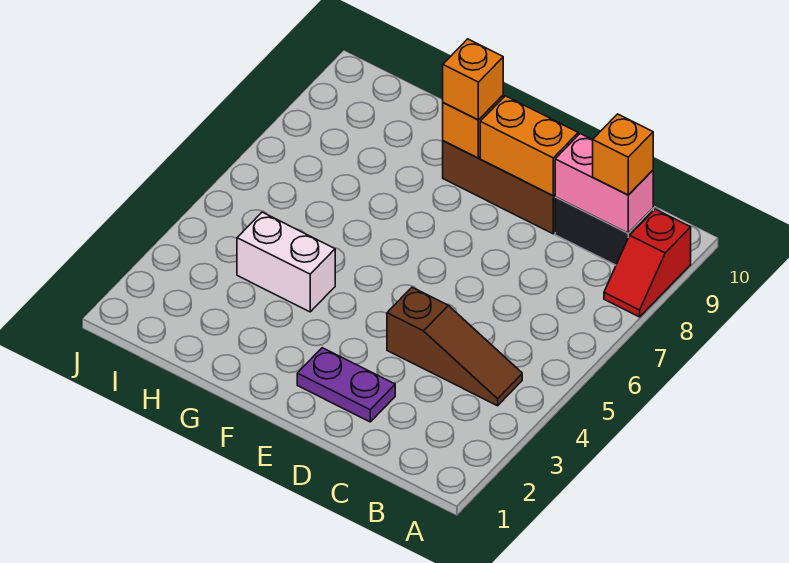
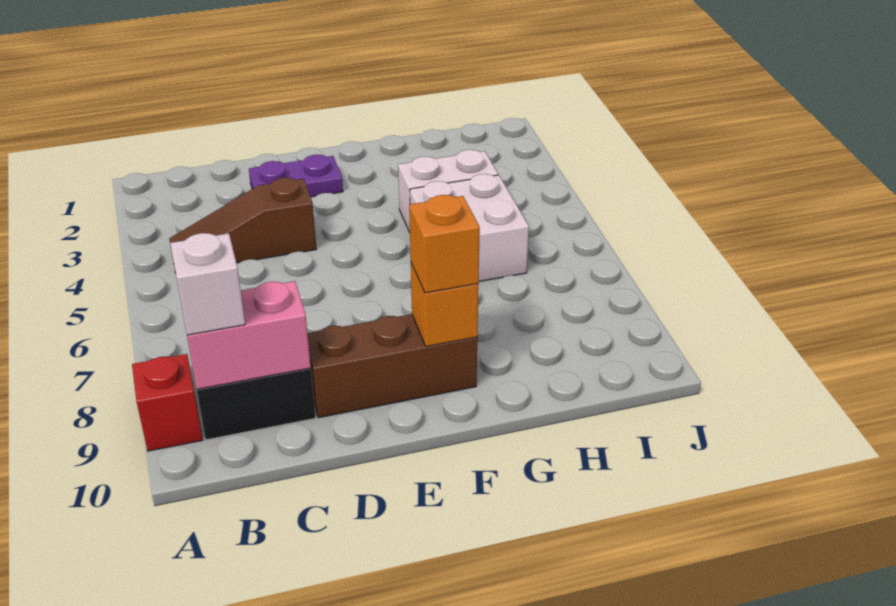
orange 1x1 brick [593,114,653,195] -> white 1x1 brick [170,233,245,335]
orange 1x2 brick [480,96,578,196] -> none
none -> white 2x2 brick [410,174,529,282]

